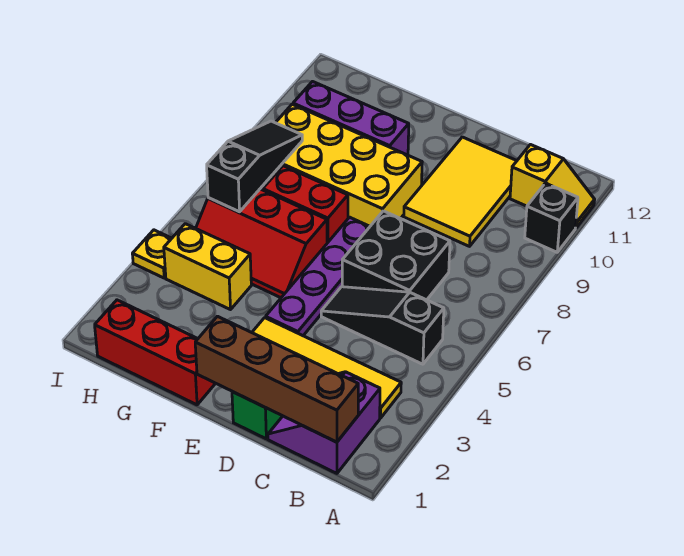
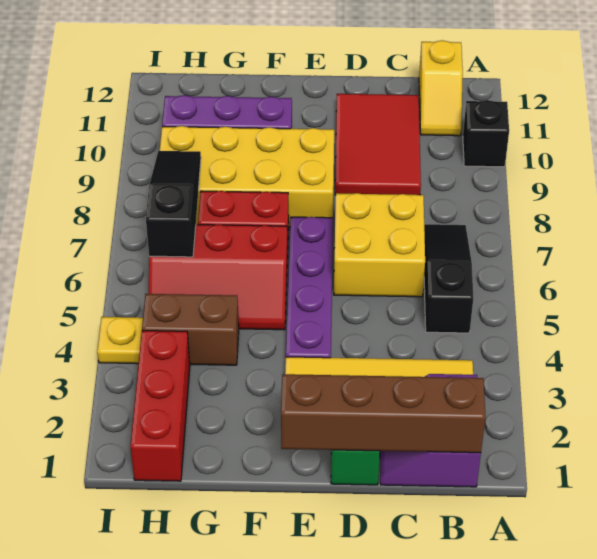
yellow 1x2 slope [510,145,595,228] -> yellow 1x2 slope turned to [419,40,463,136]
black 1x3 slope [321,287,444,364] -> black 1x3 slope turned to [424,224,474,333]
black 2x2 brick [342,211,450,300] -> yellow 2x2 brick [334,193,425,297]
yellow 2x3 tile [404,137,516,246] -> red 2x3 tile [335,94,421,195]
red 1x3 brick [95,300,215,405] -> red 1x3 brick turned to [130,331,190,481]
yellow 1x2 brick [164,224,251,310] -> brown 1x2 brick [142,294,239,365]

